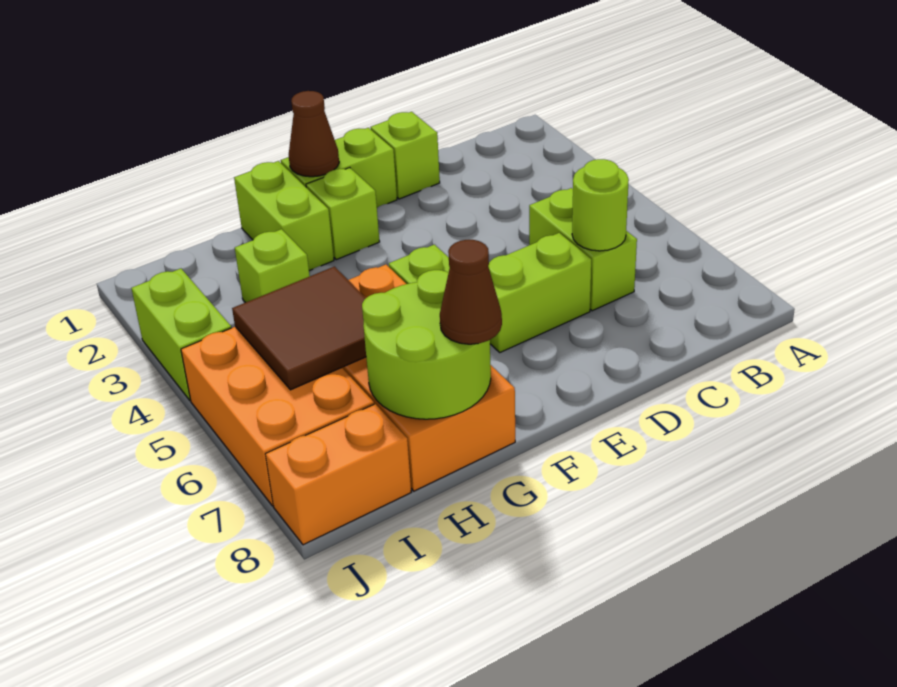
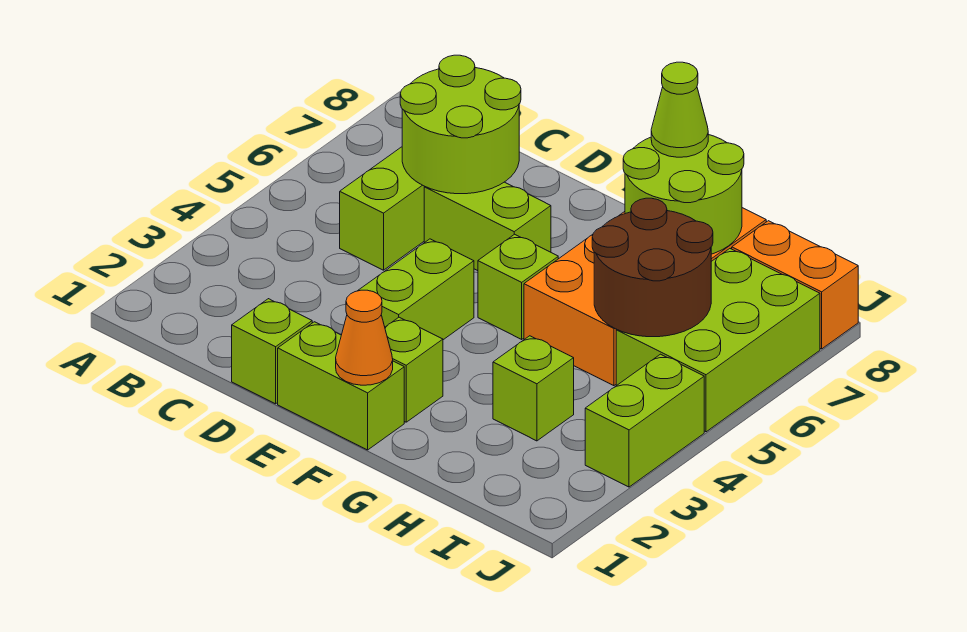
lime 1x1 round brick [572,159,629,251] -> lime 2x2 round brick [400,55,521,194]
brown 1x1 cone [289,91,339,177] -> orange 1x1 cone [336,290,393,385]
lime 1x2 brick [234,161,334,271] -> lime 1x2 brick moved to [358,239,474,340]
brown 1x1 cone [440,240,502,344] -> lime 1x1 cone [651,62,708,157]
brown 2x2 tile [232,267,366,390] -> brown 2x2 round brick [592,198,713,337]
orange 2x3 brick [181,327,374,506] -> lime 2x3 brick [616,249,820,432]

